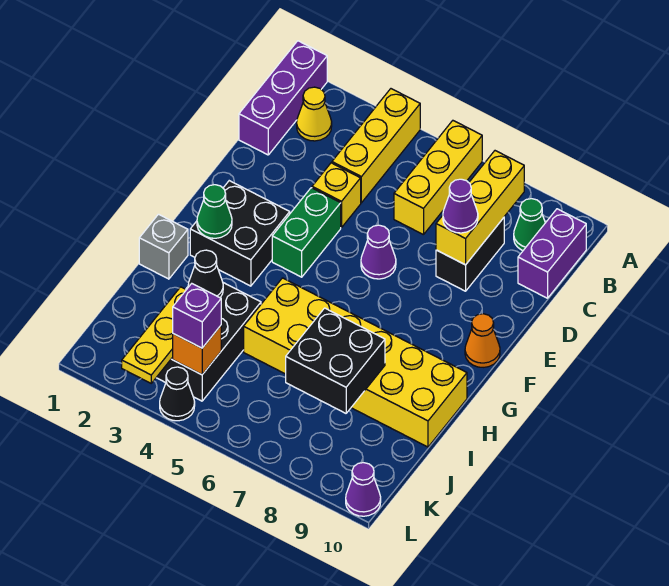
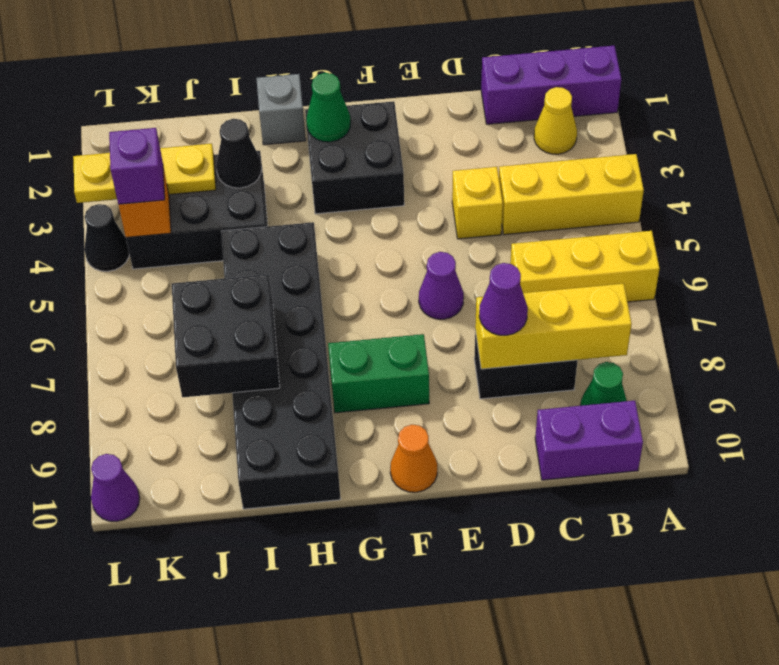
green 1x2 brick [272,188,341,277] -> green 1x2 brick moved to [328,334,429,413]
yellow 2x6 brick [244,278,467,447] -> black 2x6 brick [221,222,341,509]

